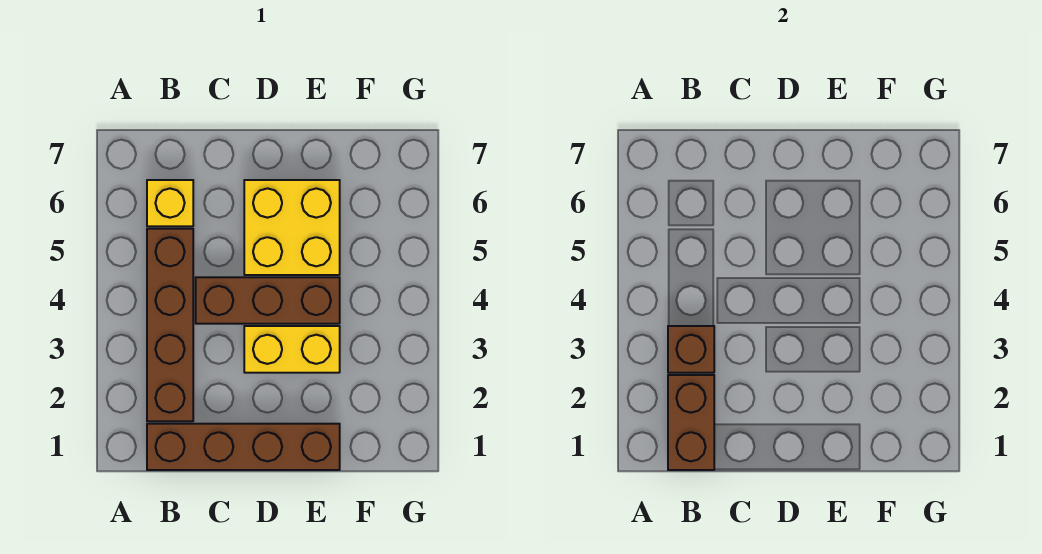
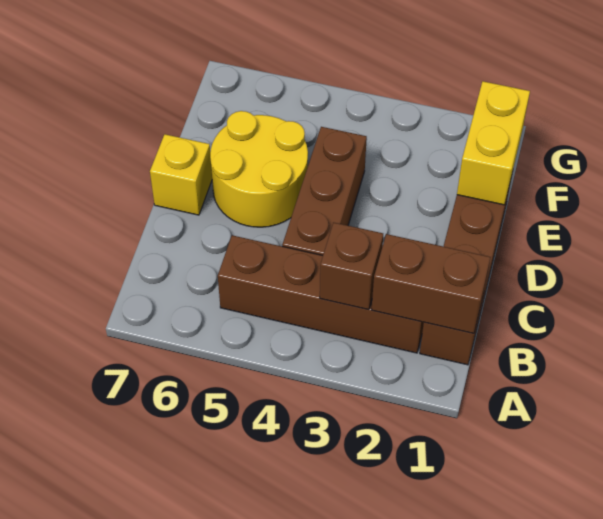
yellow 1x1 brick [147,180,193,226] -> yellow 1x1 brick moved to [150,134,212,215]
yellow 1x2 brick [244,326,340,373] -> yellow 1x2 brick moved to [457,81,530,205]
yellow 2x2 brick [244,180,340,275] -> yellow 2x2 round brick [210,111,308,227]

